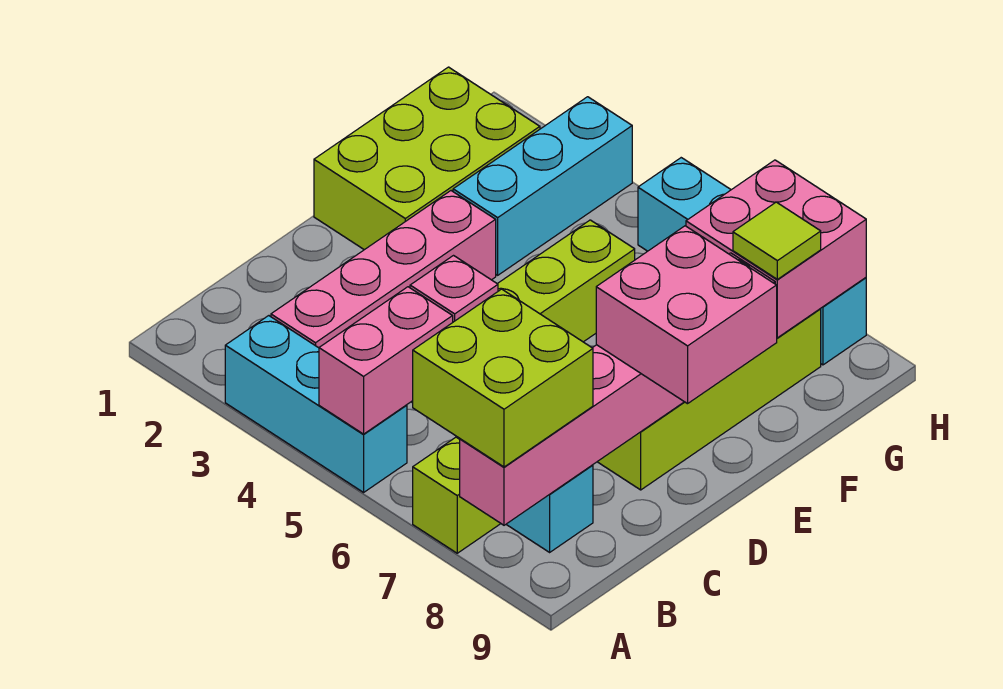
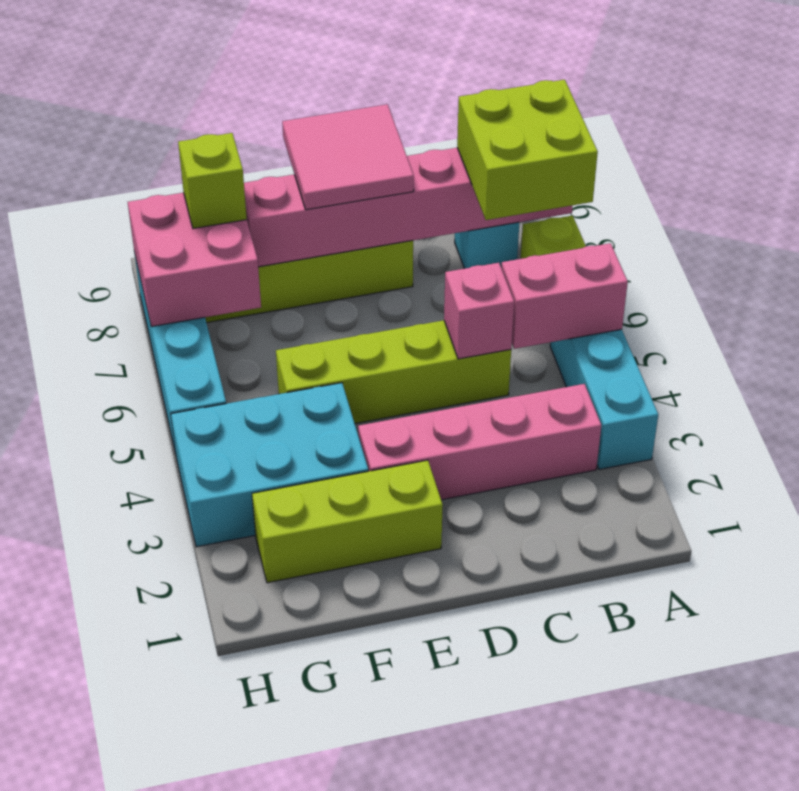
pink 2x2 brick [596,226,777,404] -> pink 2x2 tile [282,104,414,210]
lime 2x3 brick [314,67,540,250] -> lime 1x3 brick [252,460,443,583]
cyan 1x3 brick [453,97,632,275] -> cyan 2x3 brick [171,383,368,547]
lime 1x1 tile [733,202,821,279] -> lime 1x1 brick [178,133,247,229]

